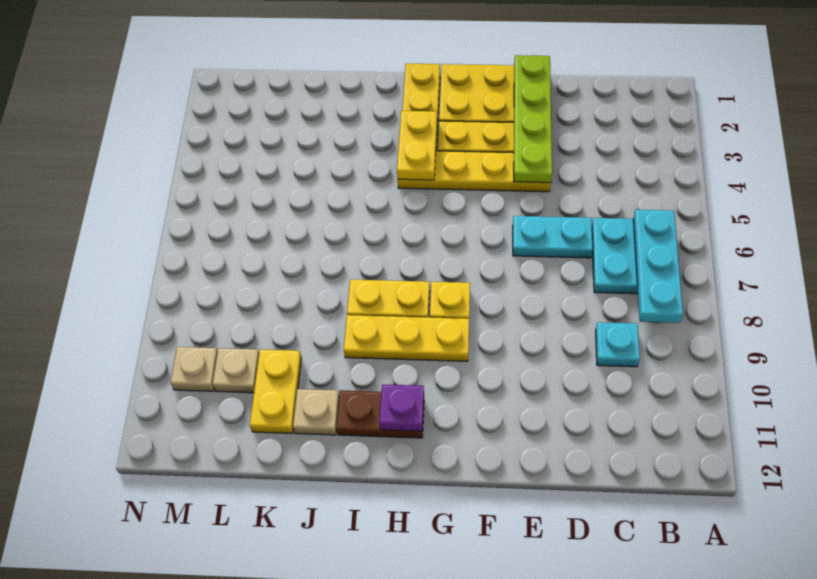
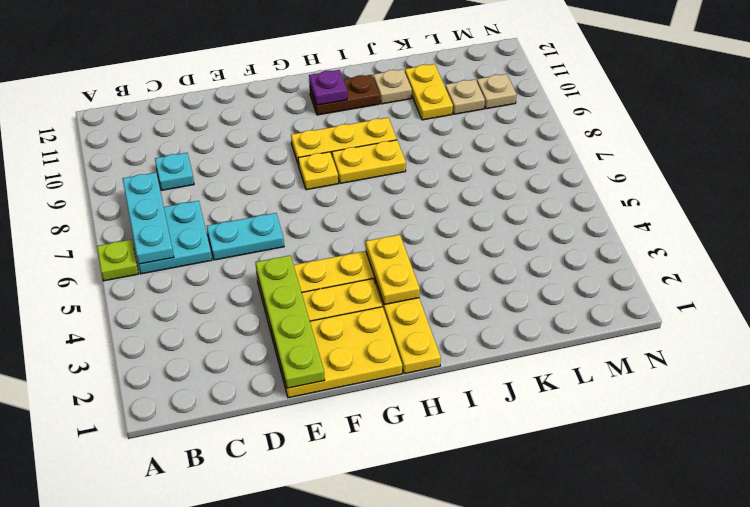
none -> lime 1x1 plate [97,239,139,281]

